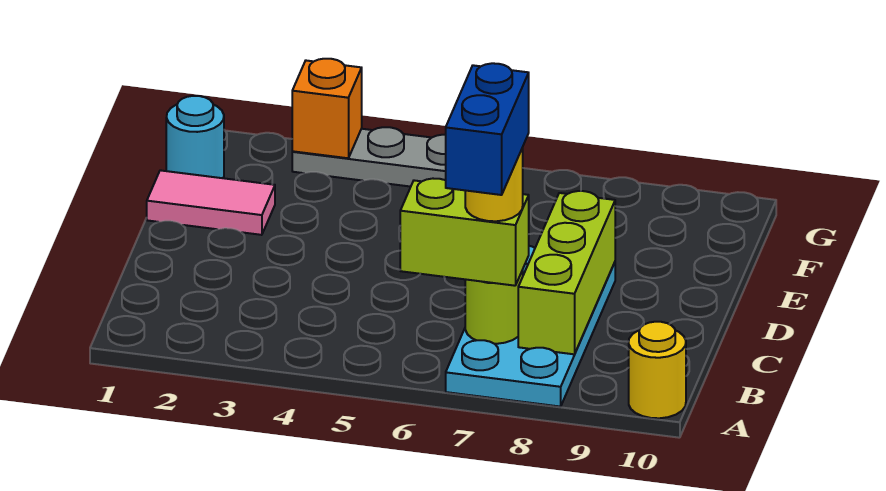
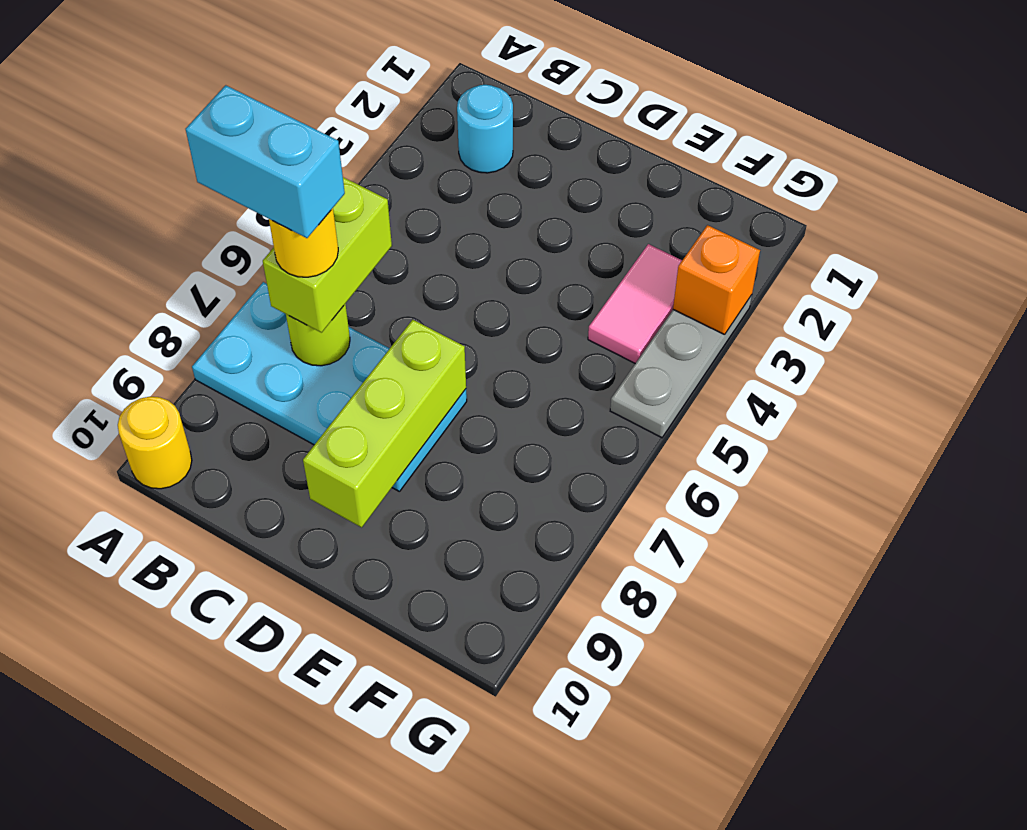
blue 1x2 brick [446,63,529,195] -> cyan 1x2 brick [186,85,345,238]
lime 1x3 brick [518,191,615,354] -> lime 1x3 brick turned to [303,320,466,527]
pink 1x2 tile [147,170,275,235] -> pink 1x2 tile moved to [588,244,682,363]
cyan 1x1 round brick [166,96,224,178] -> cyan 1x1 round brick moved to [457,85,513,173]

